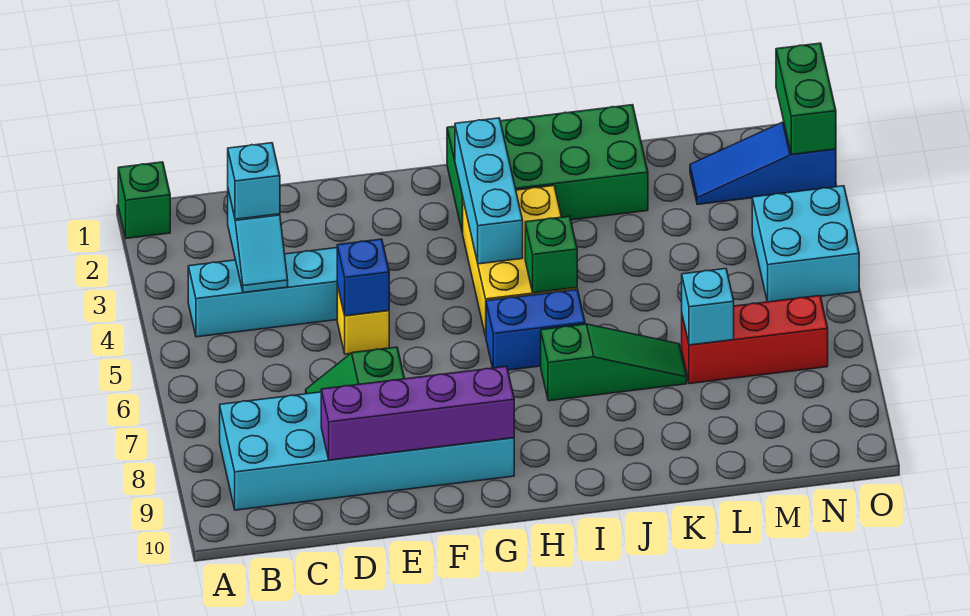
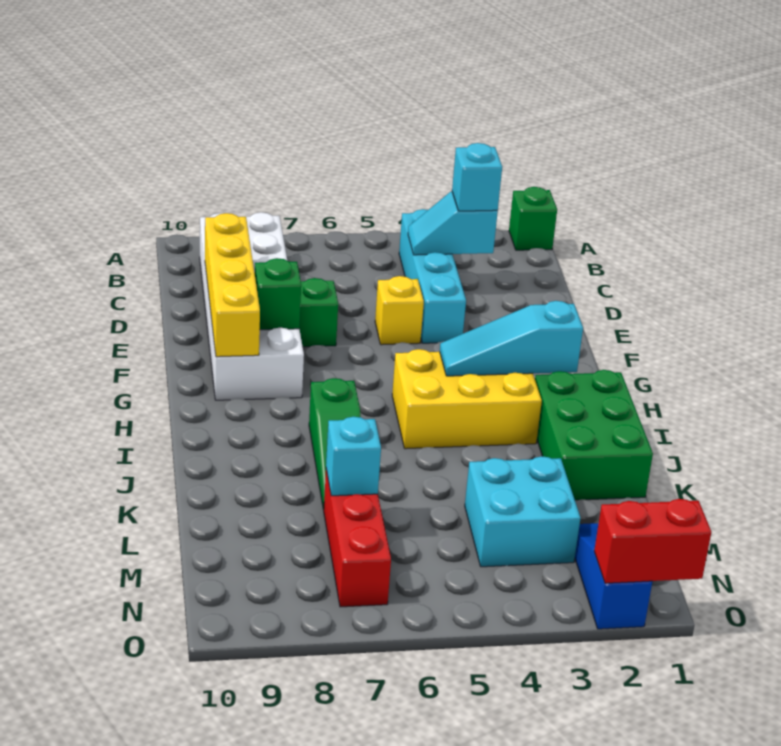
cyan 2x6 brick [220,392,514,510] -> white 2x6 brick [200,212,304,400]
purple 1x4 brick [321,366,514,460] -> yellow 1x4 brick [205,213,260,357]
blue 1x1 brick [337,239,389,316] -> none
green 2x4 brick [447,105,648,233] -> green 2x3 brick [535,370,653,500]
cyan 1x3 brick [455,118,523,264] -> cyan 1x3 slope [440,301,583,376]
blue 1x2 brick [486,290,585,370] -> none
green 1x1 brick [525,216,577,293] -> green 1x1 brick moved to [255,258,301,330]
cyan 2x2 brick [752,186,859,302] -> cyan 2x2 brick moved to [465,456,581,567]
green 1x2 brick [776,43,836,154] -> red 1x2 brick [594,499,711,583]

